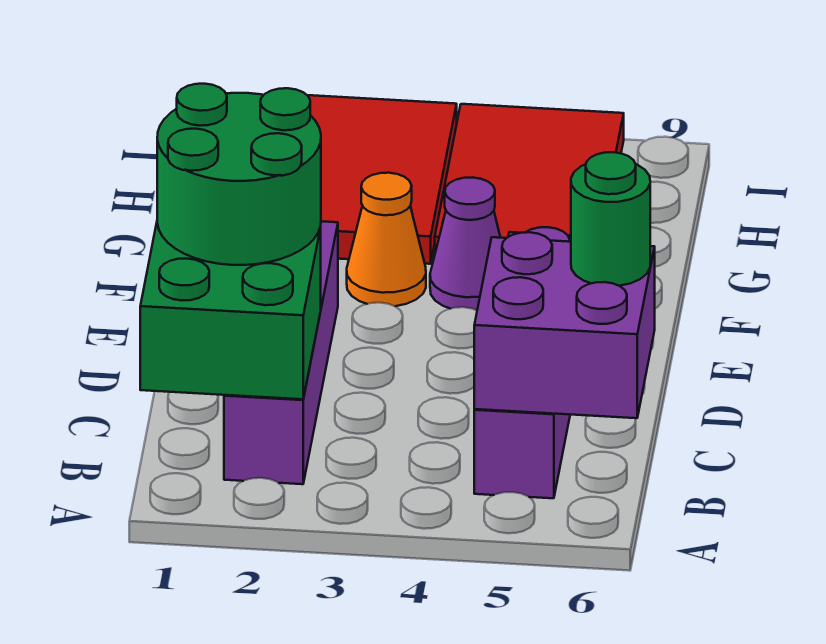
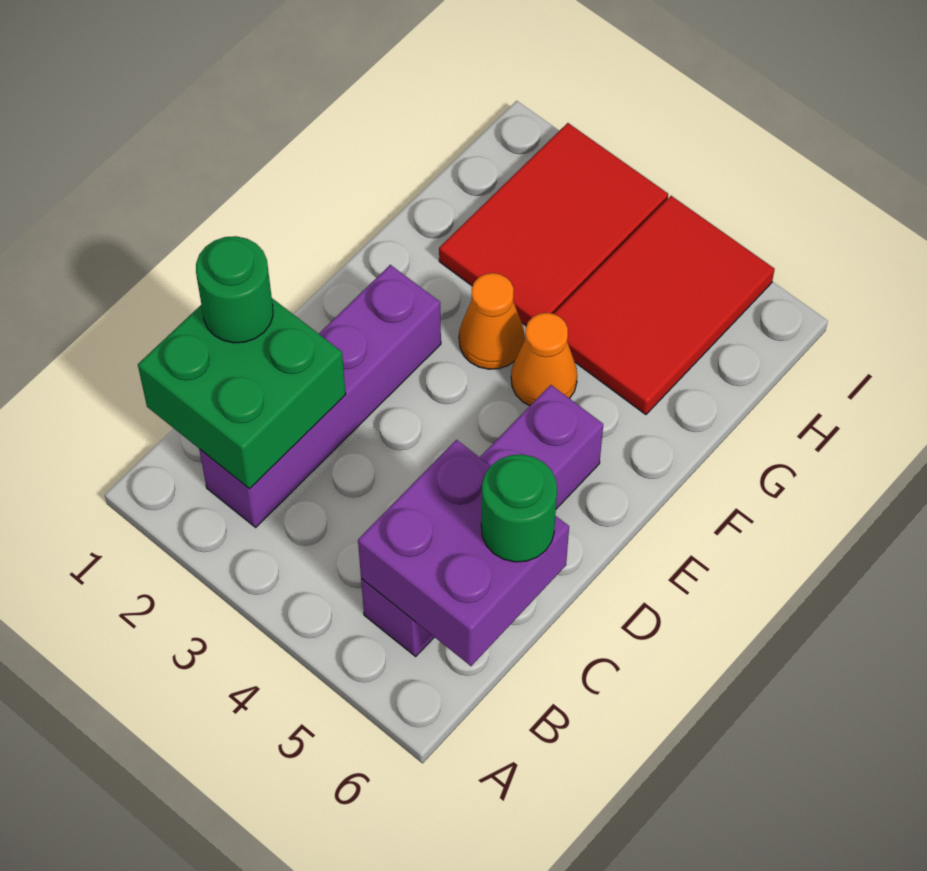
green 2x2 round brick [157,84,321,265] -> green 1x1 round brick [196,236,273,343]
purple 1x1 cone [430,177,501,310] -> orange 1x1 cone [511,313,577,406]

